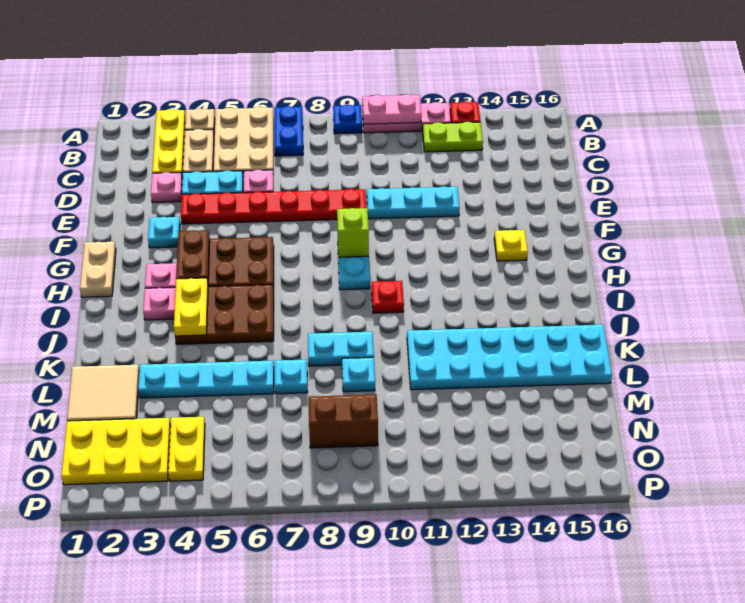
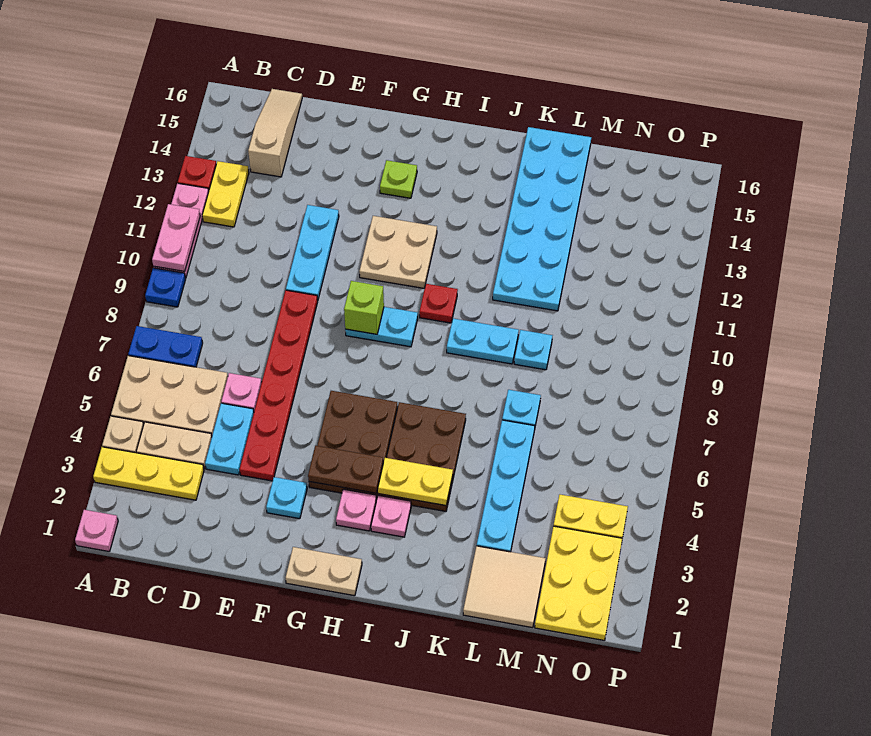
lime 1x2 plate [423,122,483,152] -> yellow 1x2 plate [202,161,249,227]
none -> tan 1x3 slope [248,89,302,177]
pink 1x1 plate [151,172,182,203] -> pink 1x1 plate moved to [75,510,118,552]
none -> tan 2x2 plate [359,216,437,288]
yellow 1x1 plate [494,230,528,261] -> lime 1x1 plate [380,160,417,198]
cyan 1x2 plate [308,332,374,366] -> cyan 1x2 plate turned to [447,318,519,364]
brown 1x2 brick [309,394,378,448] -> none

